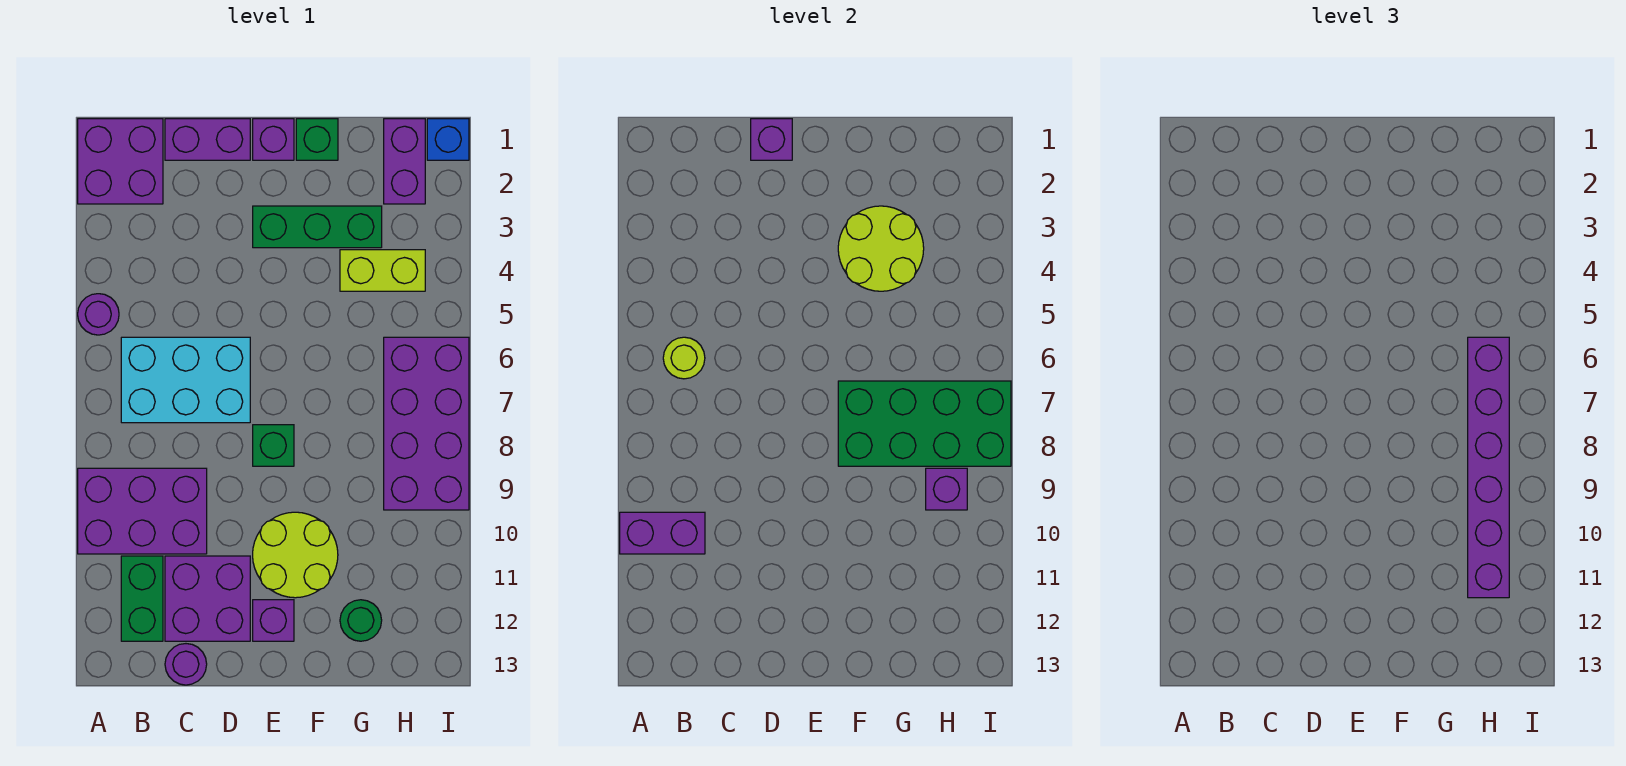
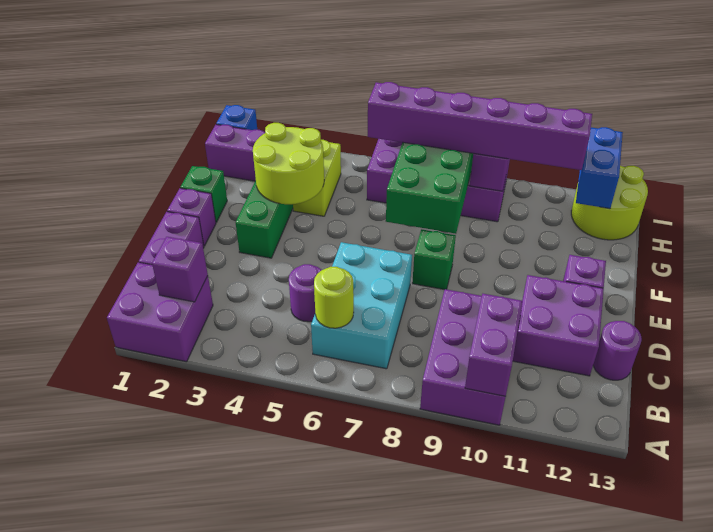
purple 1x1 round brick [78,294,119,335] -> purple 1x1 round brick moved to [289,264,321,322]
green 1x2 brick [121,556,163,641] -> none
purple 1x1 brick [751,119,792,160] -> purple 1x1 brick moved to [152,237,208,302]
lime 2x2 round brick [253,512,338,598] -> lime 2x2 round brick moved to [571,166,648,240]
green 1x1 round brick [340,600,382,641] -> none
none -> blue 1x2 brick [576,127,623,209]

